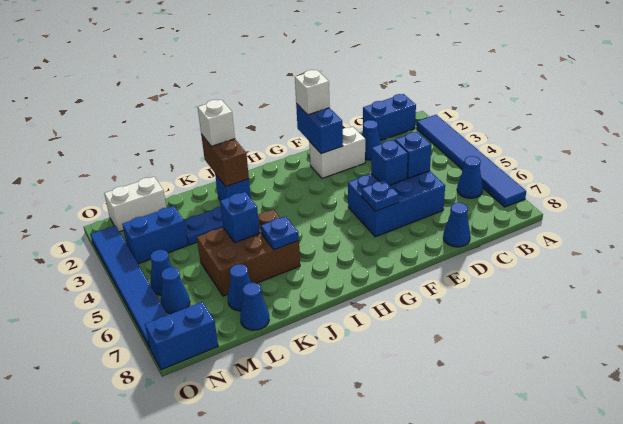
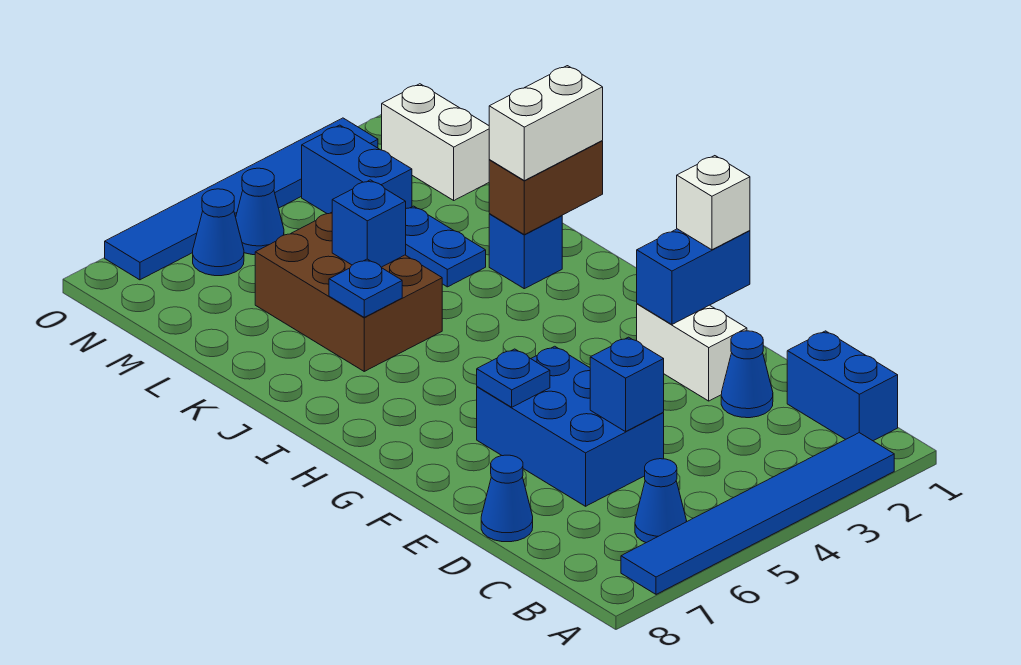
blue 1x1 brick [371,140,408,185] -> none
white 1x1 brick [198,100,235,146] -> white 1x2 brick [489,66,603,181]
blue 1x1 cone [228,264,251,311] -> none
blue 1x1 cone [240,283,269,330] -> none
blue 1x2 brick [145,302,218,370] -> none

